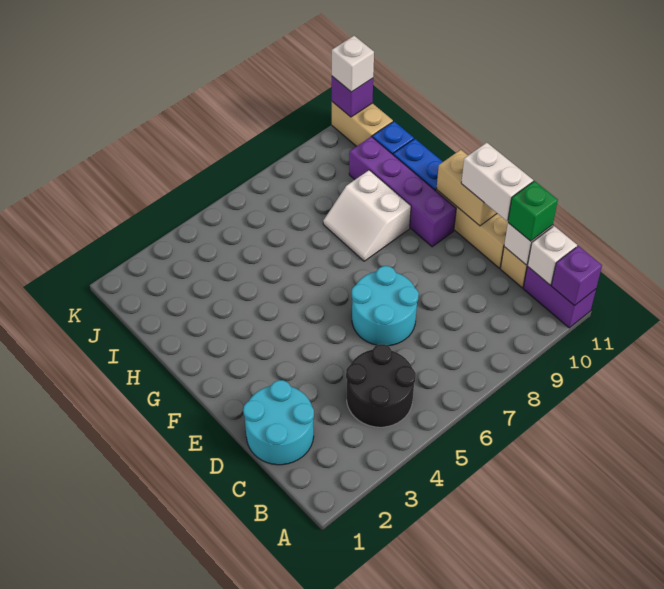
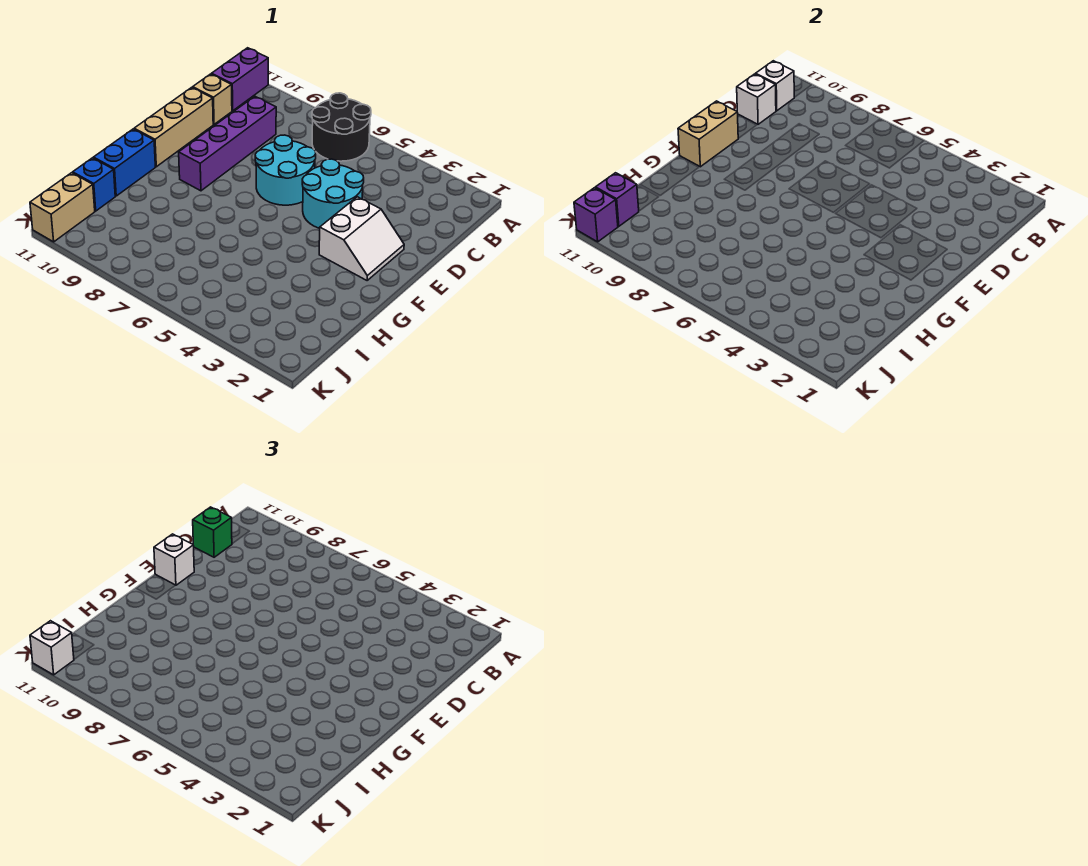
purple 1x1 brick [551,246,602,306] -> purple 1x1 brick moved to [596,173,639,226]
black 2x2 round brick [346,344,416,427] -> black 2x2 round brick moved to [312,93,371,161]
cyan 2x2 round brick [243,380,314,465] -> cyan 2x2 round brick moved to [302,159,364,228]
white 1x2 brick [461,143,533,221] -> white 1x1 brick [154,534,194,585]
purple 1x4 brick [349,136,456,247] -> purple 1x4 brick moved to [179,96,276,191]
white 2x2 slope [323,170,411,261] -> white 2x2 slope moved to [319,197,404,280]

